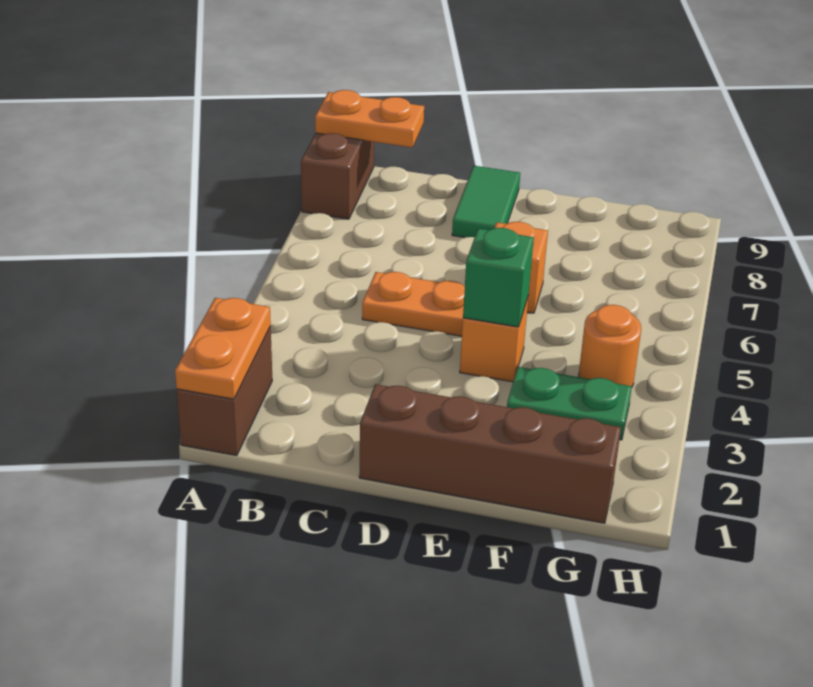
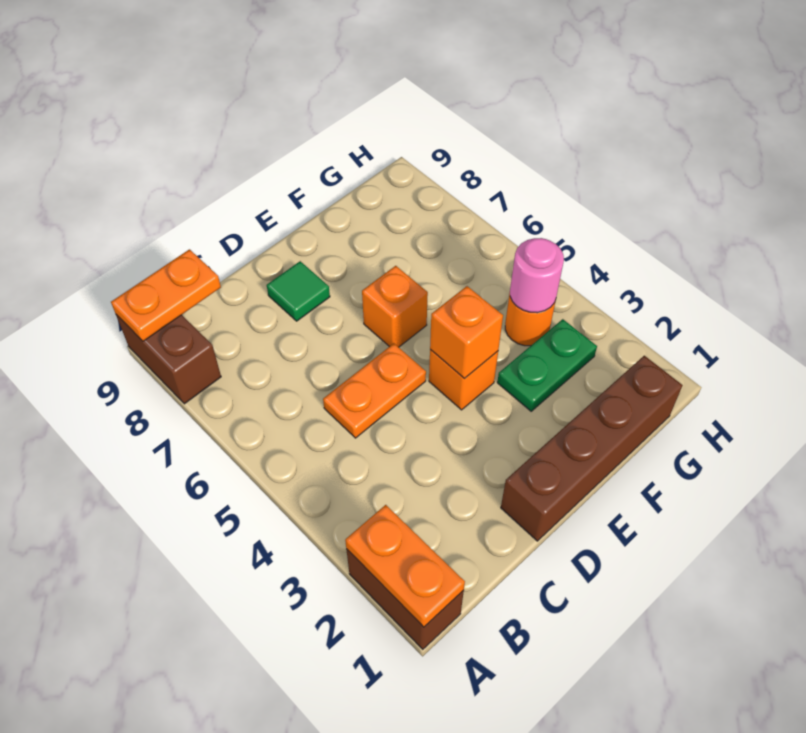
green 1x2 tile [452,166,520,238] -> green 1x1 tile [267,261,330,321]
green 1x1 brick [463,228,534,327] -> orange 1x1 brick [430,286,503,379]
none -> pink 1x1 round brick [510,238,564,313]

